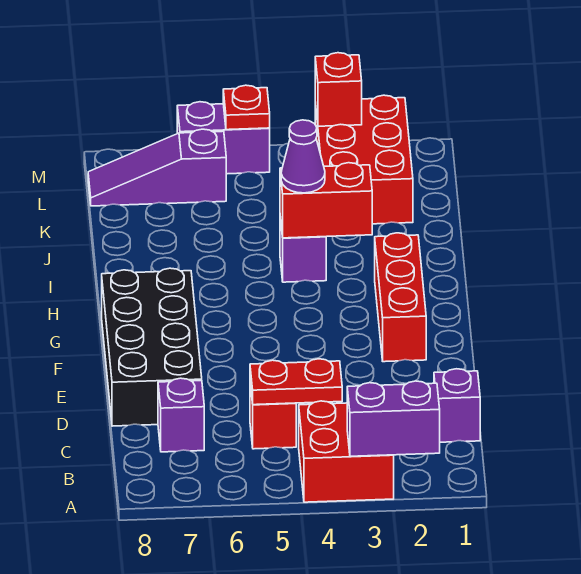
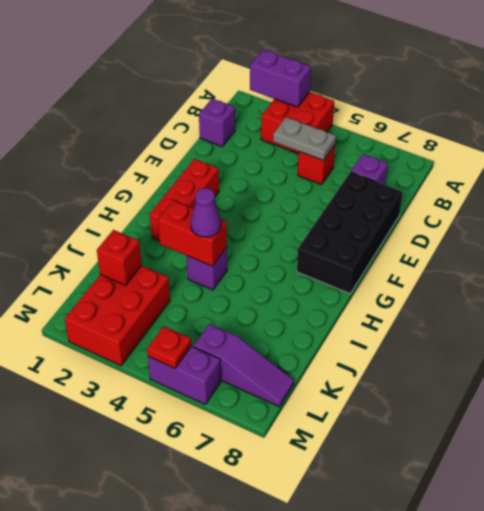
red 1x2 plate [250,359,342,405] -> grey 1x2 plate [273,117,336,160]
red 1x1 brick [315,53,362,126] -> red 1x1 brick moved to [97,230,141,285]

